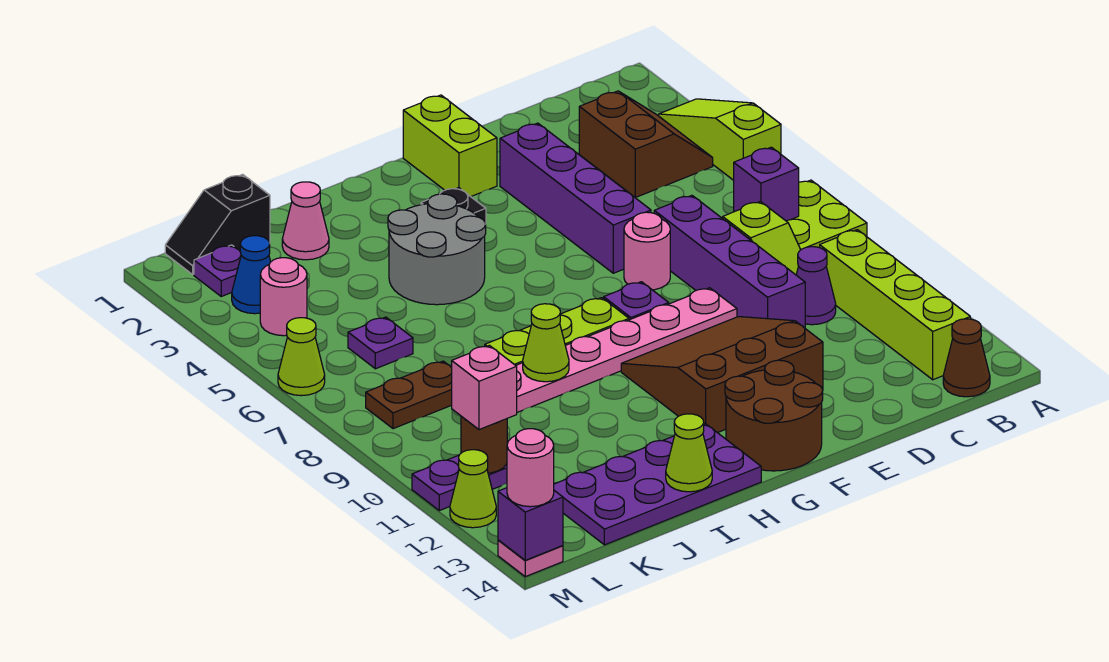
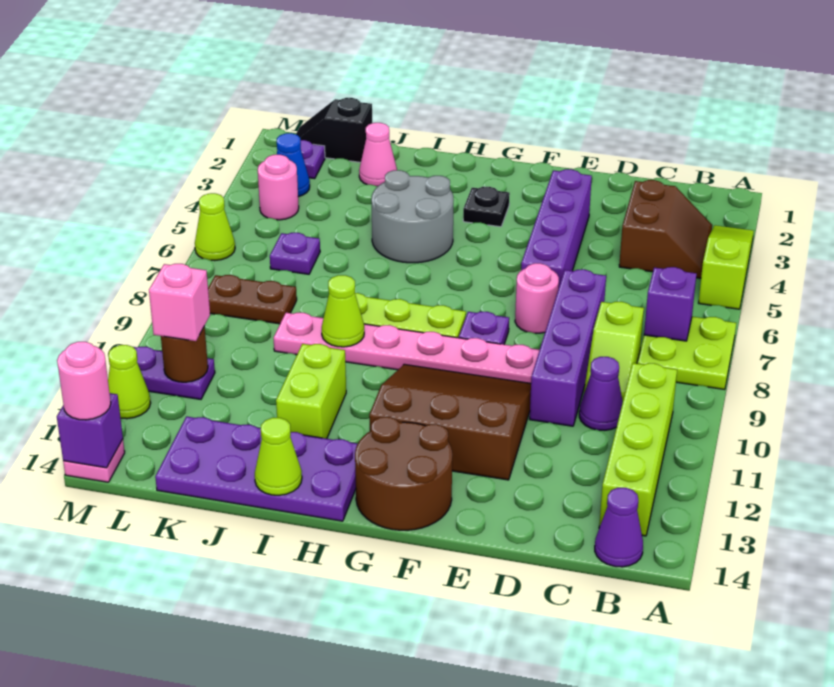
brown 1x1 cone [943,319,990,397] -> purple 1x1 cone [595,488,643,567]
lime 1x2 brick [403,95,497,197] -> lime 1x2 brick moved to [276,344,346,439]

